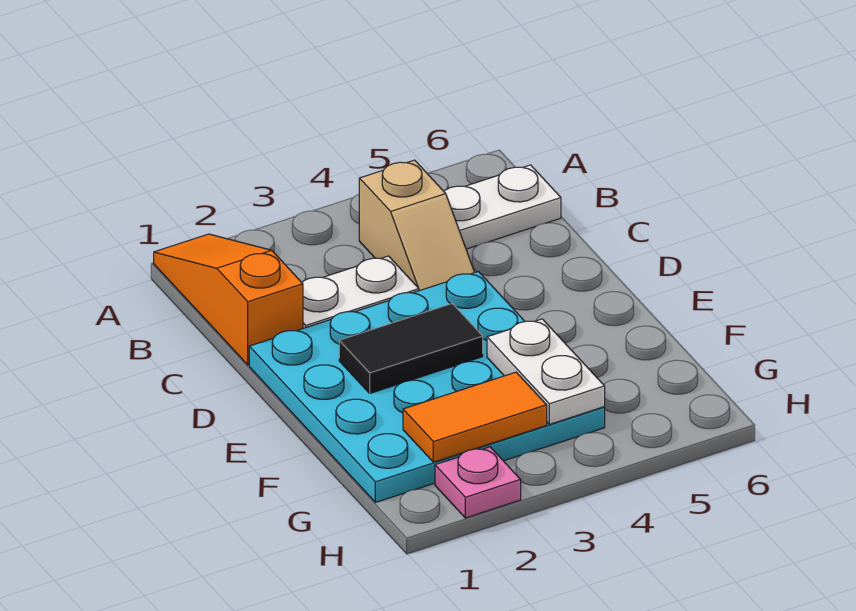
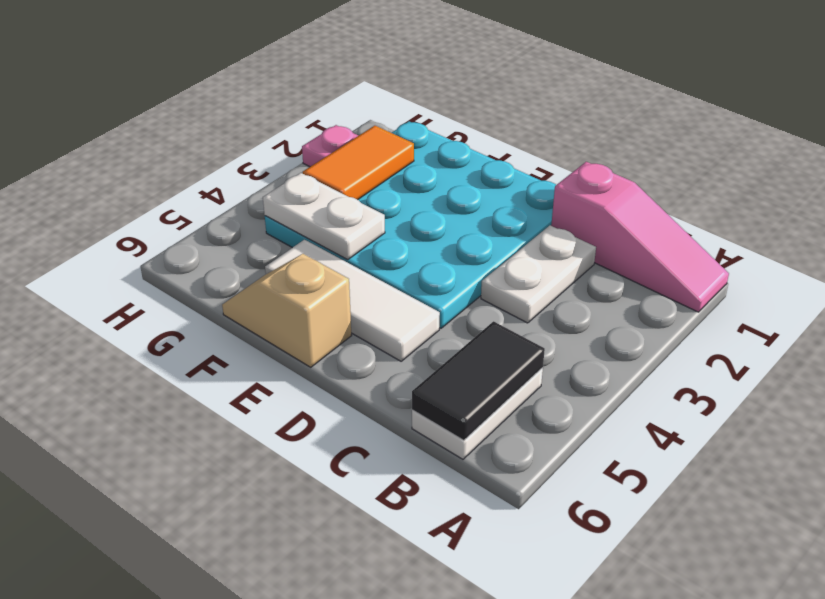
orange 1x3 slope [154,234,303,365] -> pink 1x3 slope [551,162,729,312]
tan 1x2 slope [359,160,475,291] -> tan 1x2 slope moved to [222,254,352,367]
none -> white 1x3 tile [265,240,440,361]
black 1x2 tile [339,304,483,393] -> black 1x2 tile moved to [412,321,545,440]

